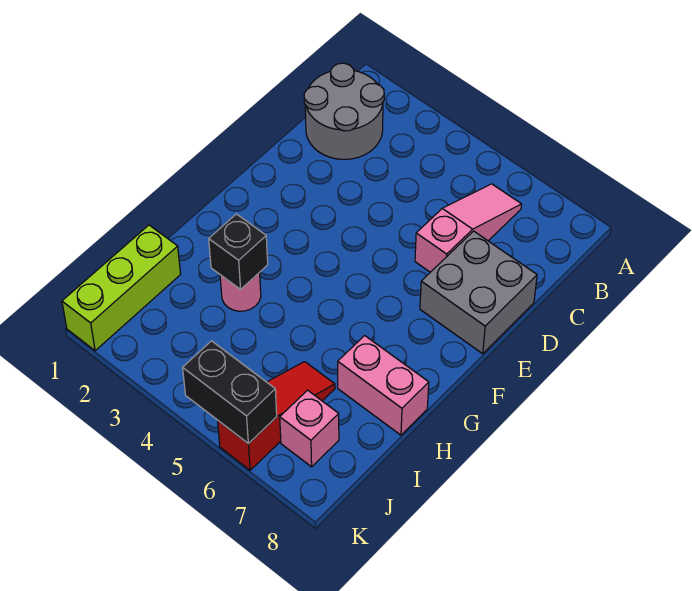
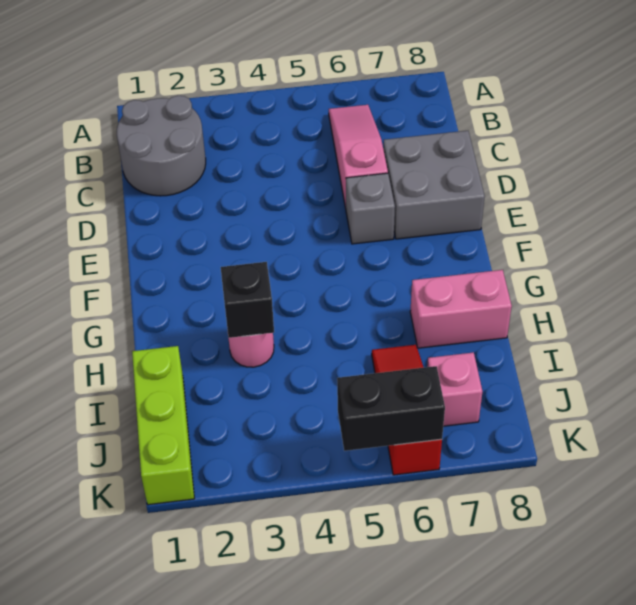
none -> grey 1x1 brick [346,173,395,244]

